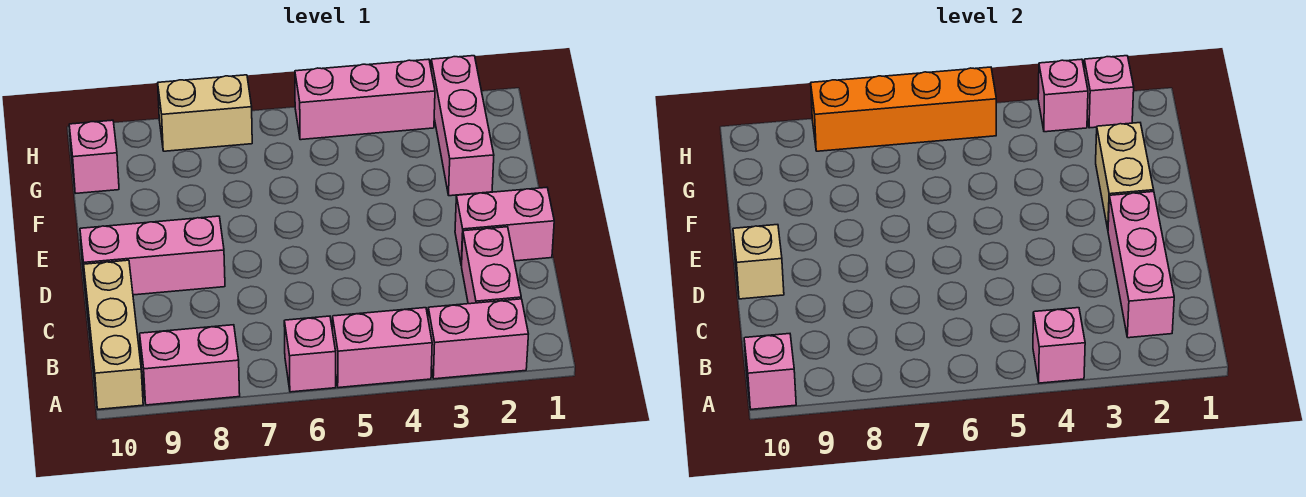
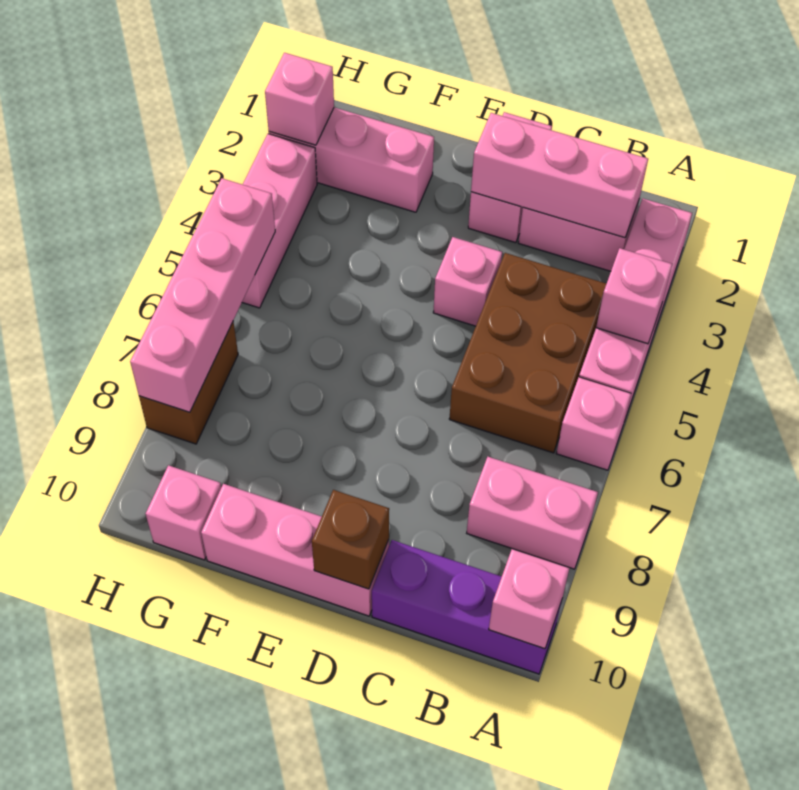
pink 1x2 brick [140,325,240,405] -> pink 1x2 brick turned to [467,457,598,569]
tan 1x3 brick [84,260,143,409] -> purple 1x3 brick [372,540,562,674]
none -> brown 2x3 brick [449,253,606,453]
pink 1x3 brick [80,216,225,295] -> pink 1x3 brick turned to [201,484,389,616]
tan 1x1 brick [733,225,784,299] -> brown 1x1 brick [312,490,389,589]
tan 1x2 brick [1096,123,1154,229] -> none
pink 1x1 brick [1038,59,1088,132] -> pink 1x1 brick moved to [433,237,502,326]
orange 1x4 brick [811,67,996,151] -> pink 1x4 brick [130,178,275,412]
tan 1x2 brick [158,75,252,151] -> brown 1x2 brick [139,321,238,444]

